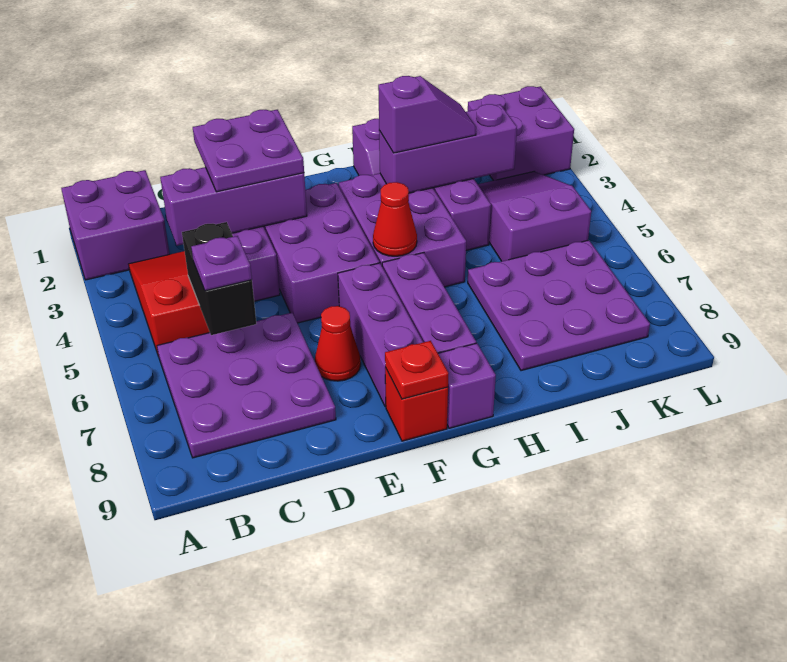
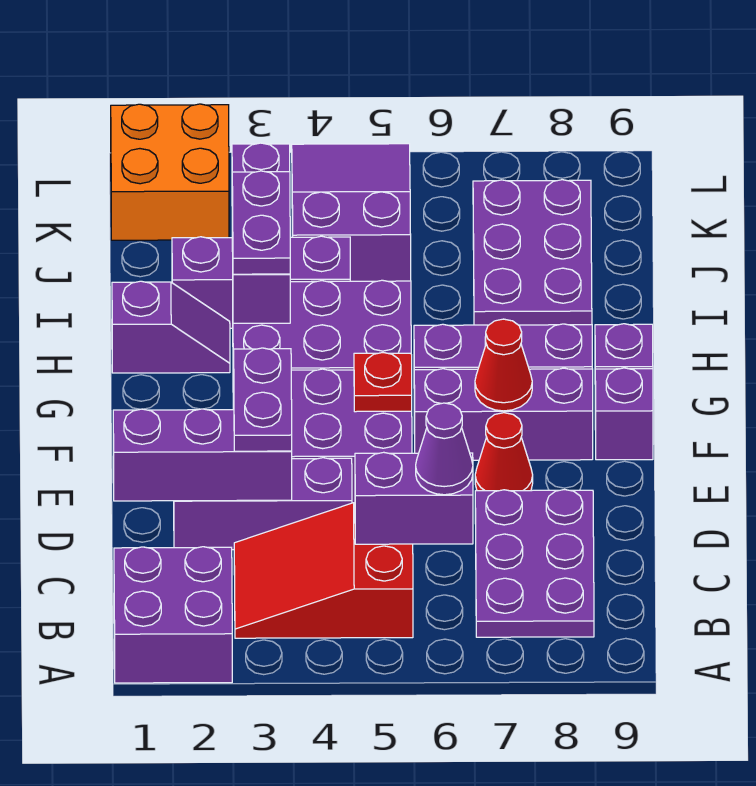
purple 3x3 plate [157,313,336,458] -> purple 2x3 plate [475,490,594,637]
purple 1x3 brick [160,167,307,246] -> purple 1x3 brick turned to [113,409,292,501]
black 1x2 brick [182,222,256,335] -> purple 1x2 brick [355,452,473,544]
purple 1x1 plate [191,236,252,291] -> purple 1x1 cone [416,403,473,495]
purple 2x2 plate [193,110,304,192] -> purple 1x2 plate [233,348,292,451]
red 1x1 brick [385,368,448,441] -> purple 1x1 brick [595,368,653,460]
red 1x1 plate [385,341,449,399] -> red 1x1 plate moved to [354,353,412,412]
red 1x1 cone [373,182,417,256] -> red 1x1 cone moved to [475,319,532,411]
purple 1x2 slope [378,76,476,153] -> purple 1x2 plate [232,171,290,274]
purple 3x3 plate [468,240,650,371] -> purple 2x3 plate [473,180,592,325]
purple 2x3 slope [478,171,591,261] -> purple 2x3 slope turned to [292,144,411,281]
purple 2x2 brick [468,86,574,181] -> orange 2x2 brick [111,104,229,240]

